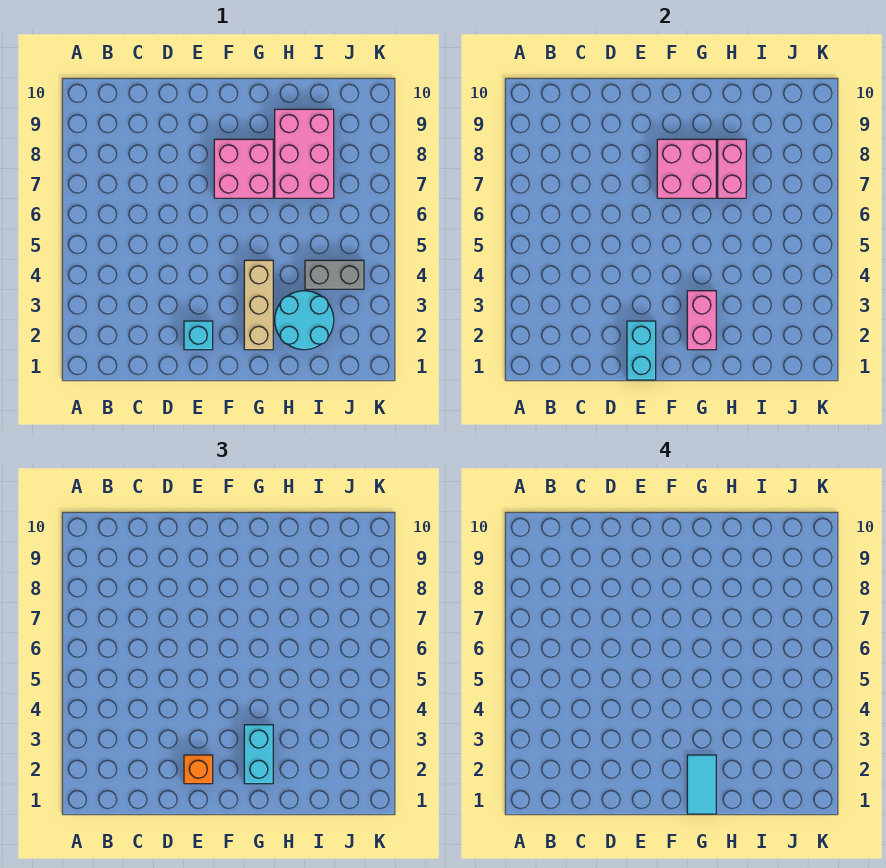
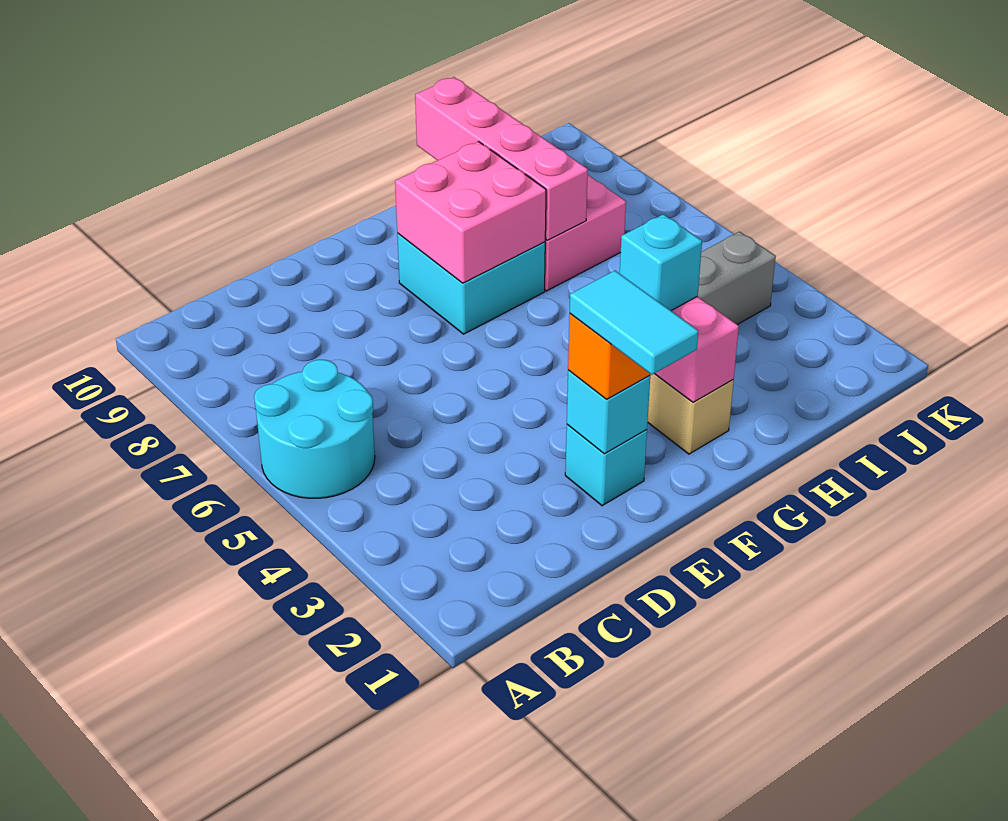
cyan 1x2 brick [627,321,656,380] -> cyan 1x1 brick [567,370,650,454]
pink 2x2 brick [214,139,273,198] -> cyan 2x2 brick [397,234,545,334]
cyan 1x2 tile [687,755,716,814] -> cyan 1x2 tile moved to [570,271,698,375]
cyan 1x2 brick [244,725,273,784] -> cyan 1x1 brick [620,214,702,311]
cyan 2x2 round brick [275,291,334,350] -> cyan 2x2 round brick moved to [254,360,375,498]
pink 1x2 brick [718,139,746,198] -> pink 1x4 brick [415,77,588,240]

